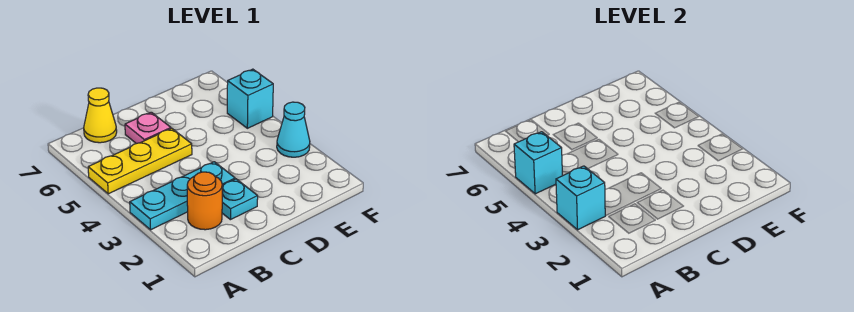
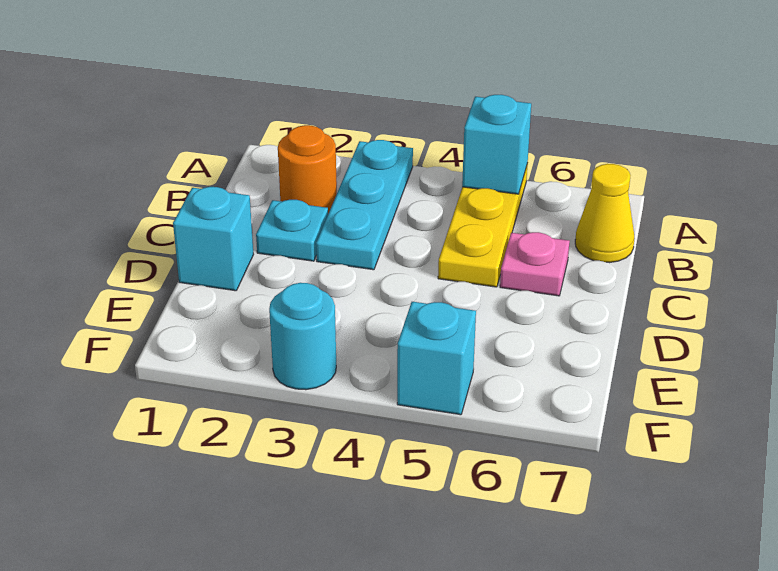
cyan 1x1 brick [556,166,605,230] -> cyan 1x1 brick moved to [173,187,254,291]
cyan 1x1 cone [277,102,310,157] -> cyan 1x1 round brick [269,283,336,390]

